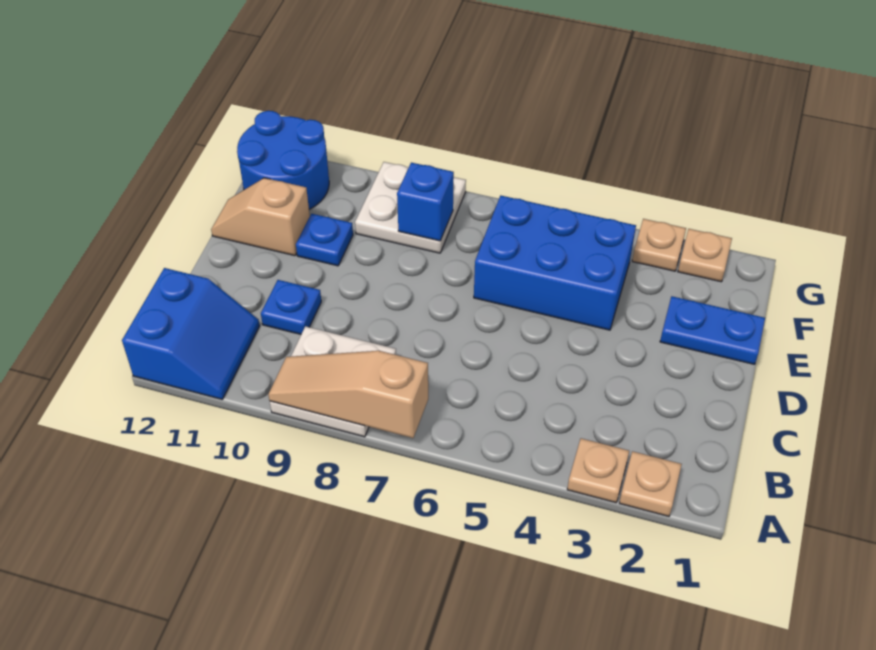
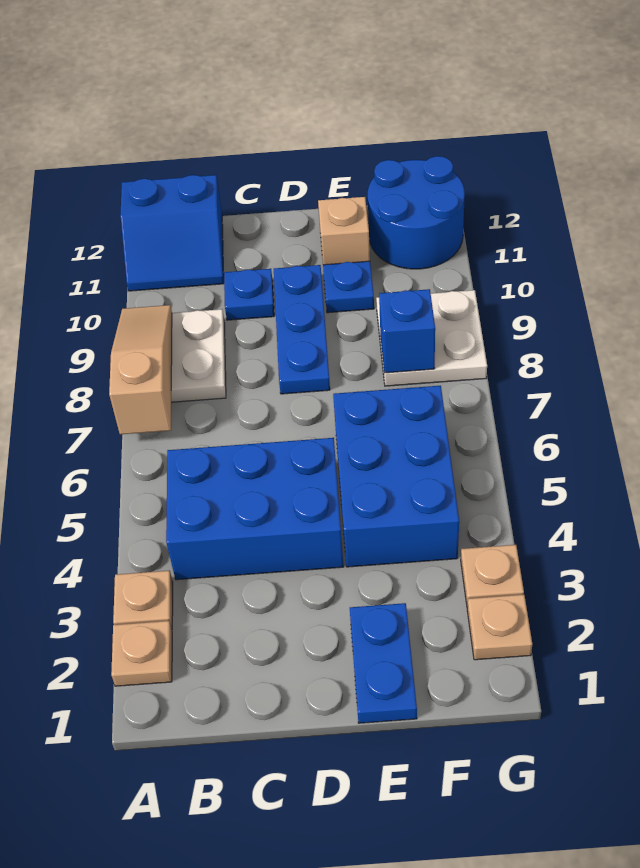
none -> blue 2x3 brick [166,438,344,580]
none -> blue 1x3 plate [274,265,330,394]

